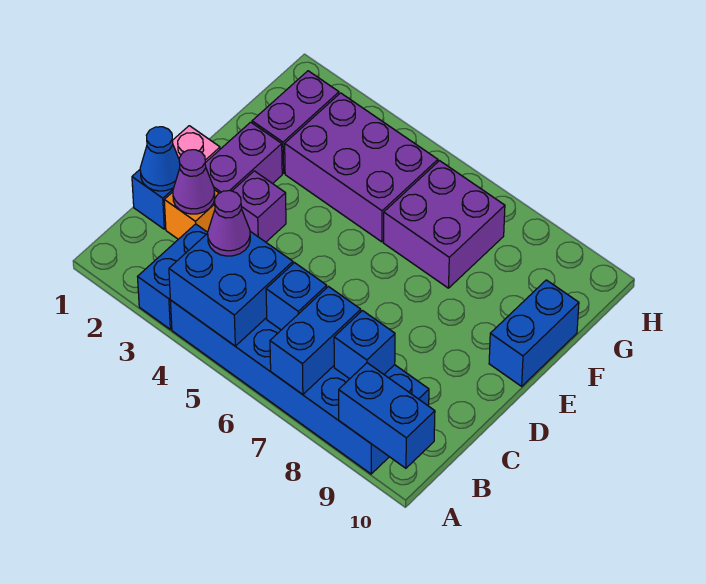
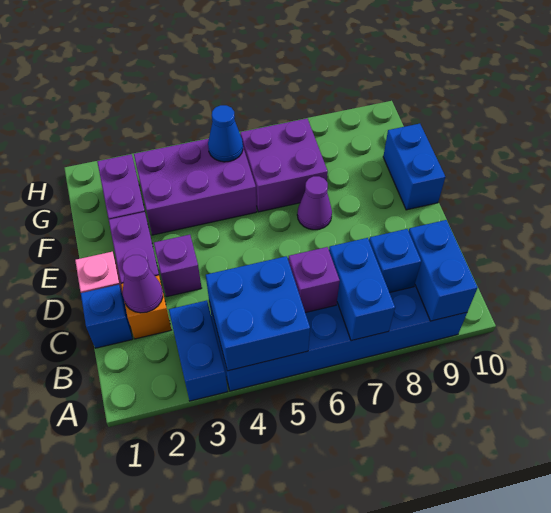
blue 1x2 brick [339,363,435,468] -> blue 1x2 brick turned to [409,220,478,321]
purple 1x1 cone [208,191,250,256] -> purple 1x1 cone moved to [297,176,332,230]
blue 1x1 brick [266,263,327,330] -> purple 1x1 brick [289,247,340,313]
blue 1x1 cone [140,127,180,191] -> blue 1x1 cone moved to [208,105,243,162]

